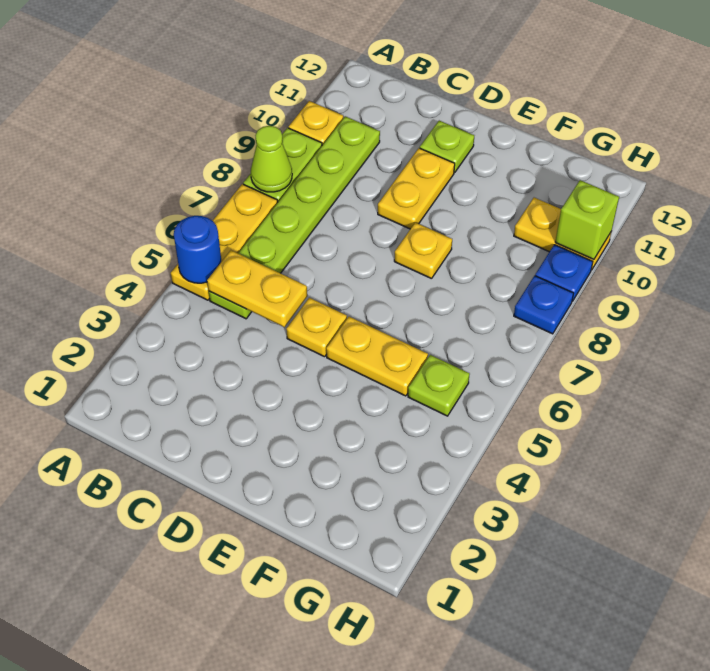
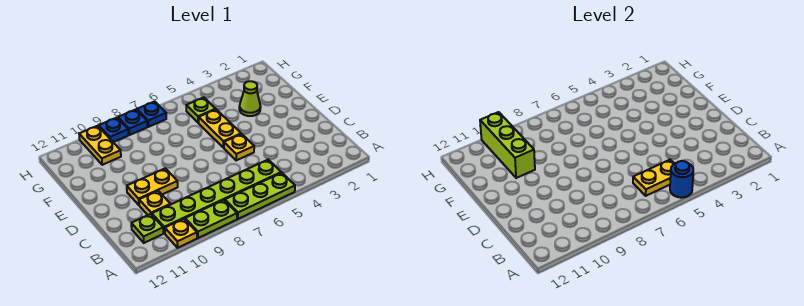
yellow 1x3 plate [171,184,278,300] -> lime 1x3 plate [225,173,295,219]
lime 1x1 cone [251,126,292,192] -> lime 1x1 cone moved to [239,81,261,116]
yellow 1x2 plate [207,250,307,327] -> yellow 1x2 plate turned to [633,160,674,196]
lime 1x1 plate [420,121,474,173] -> lime 1x1 plate moved to [131,214,163,243]
yellow 1x1 plate [394,222,452,279] -> yellow 1x1 plate moved to [139,191,170,215]
none -> blue 1x1 plate [137,101,166,127]
lime 1x1 brick [555,180,619,260] -> lime 1x3 brick [480,112,535,178]

